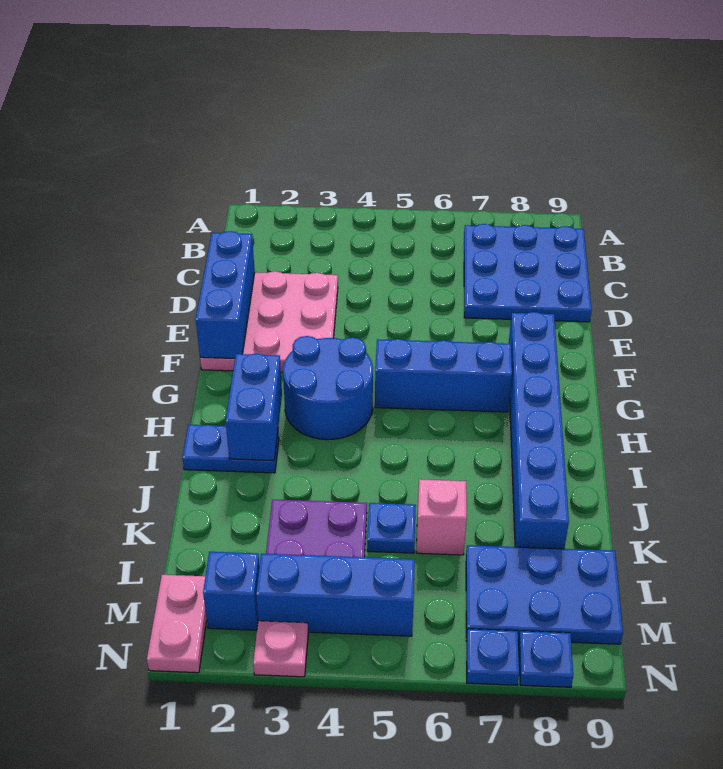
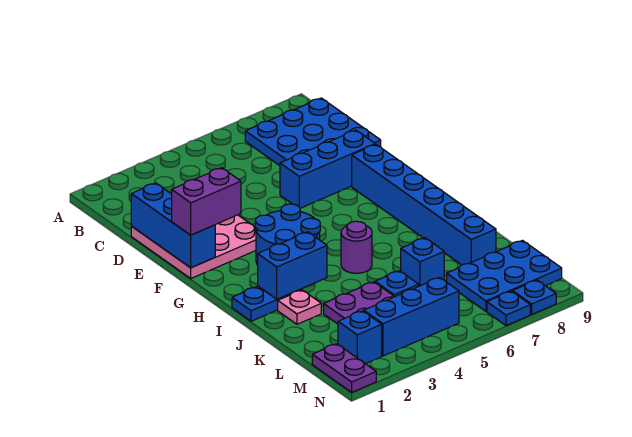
none -> purple 1x2 brick [172,168,241,235]
blue 1x3 brick [375,339,512,412] -> blue 1x3 brick moved to [280,130,375,208]
blue 1x2 brick [226,354,282,461] -> blue 1x2 brick turned to [258,232,327,299]
none -> purple 1x1 round brick [341,221,372,273]
pink 1x1 brick [417,479,467,555] -> blue 1x1 brick [401,238,444,286]
pink 1x2 plate [147,575,207,673] -> purple 1x2 plate [312,344,376,392]
pink 1x1 plate [253,621,308,677] -> pink 1x1 plate moved to [278,290,321,324]

